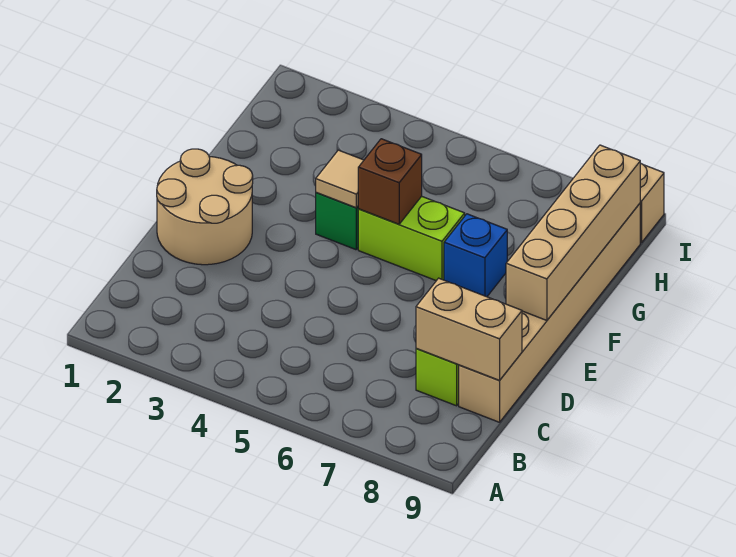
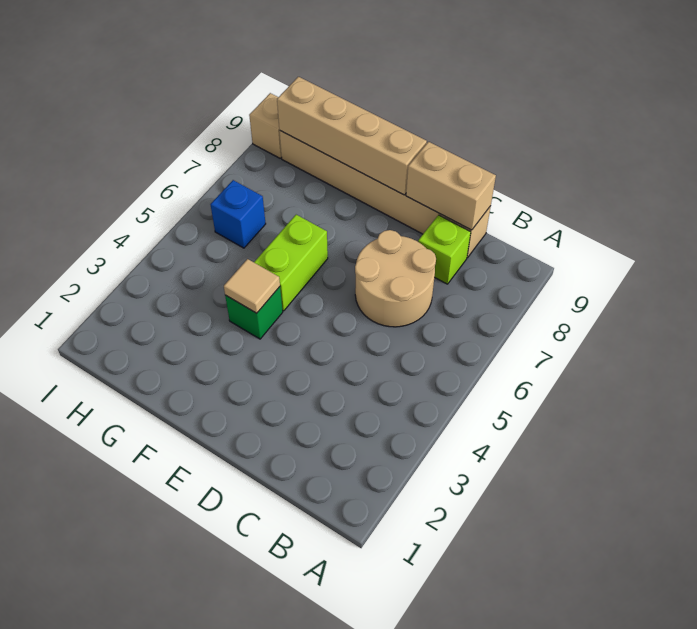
tan 1x2 brick [416,278,522,381] -> tan 1x2 brick turned to [406,142,496,230]
tan 2x2 round brick [157,149,253,265] -> tan 2x2 round brick moved to [355,230,436,327]
brown 1x1 brick [358,139,422,224] -> none
blue 1x1 brick [444,214,507,297] -> blue 1x1 brick moved to [211,180,266,248]

